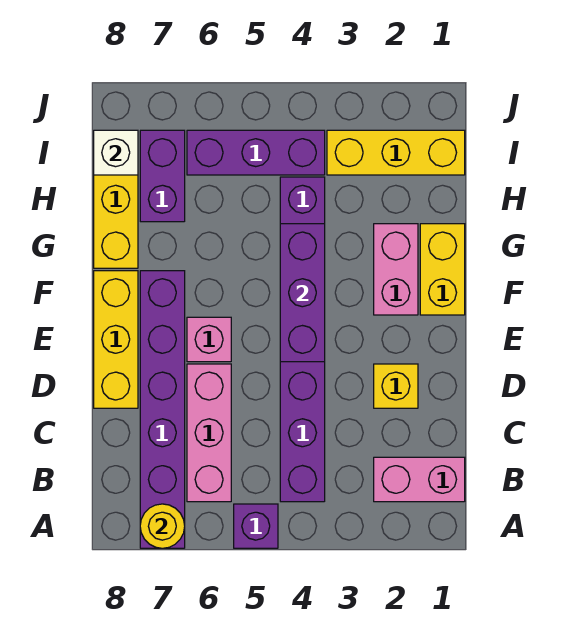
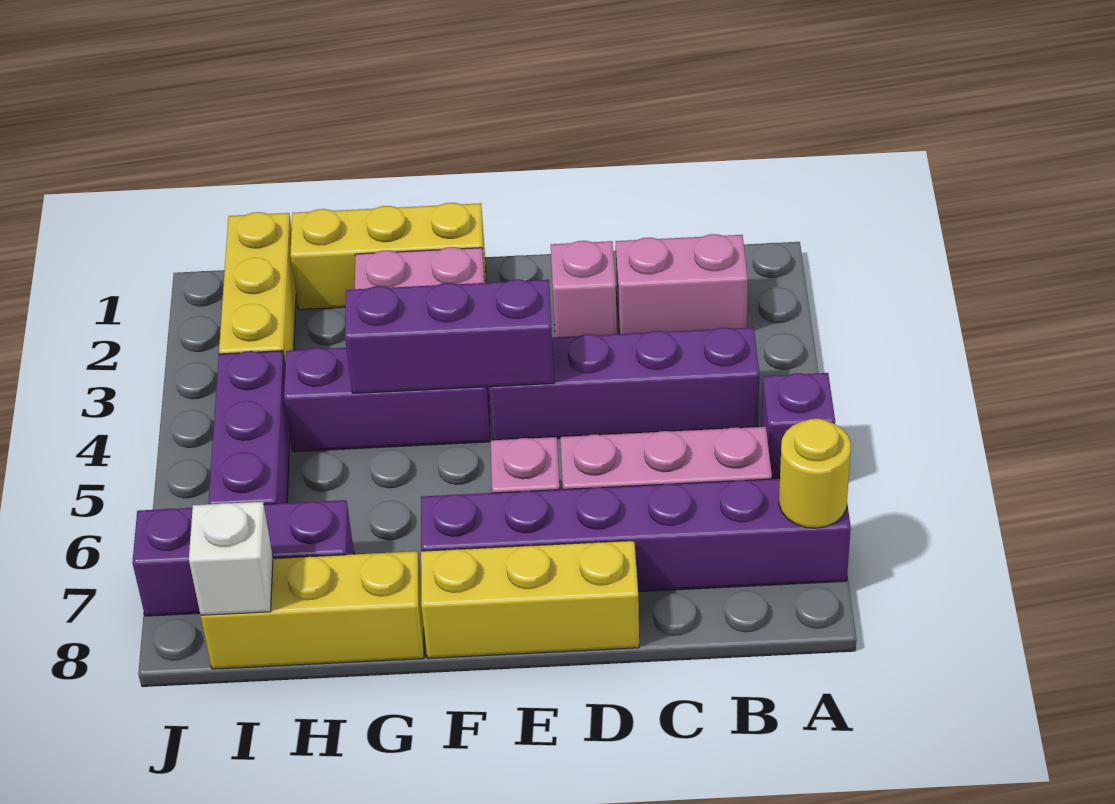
pink 1x2 brick [374,457,465,502] -> pink 1x2 brick turned to [616,234,748,334]
yellow 1x1 brick [374,364,418,408] -> pink 1x1 brick [551,241,617,337]
yellow 1x2 brick [420,224,465,315] -> yellow 1x3 brick [290,203,486,310]
purple 1x2 brick [140,130,185,222] -> purple 1x3 brick [132,500,354,616]

